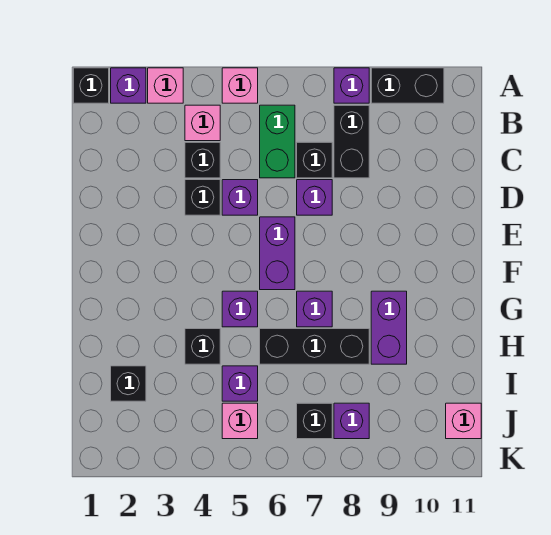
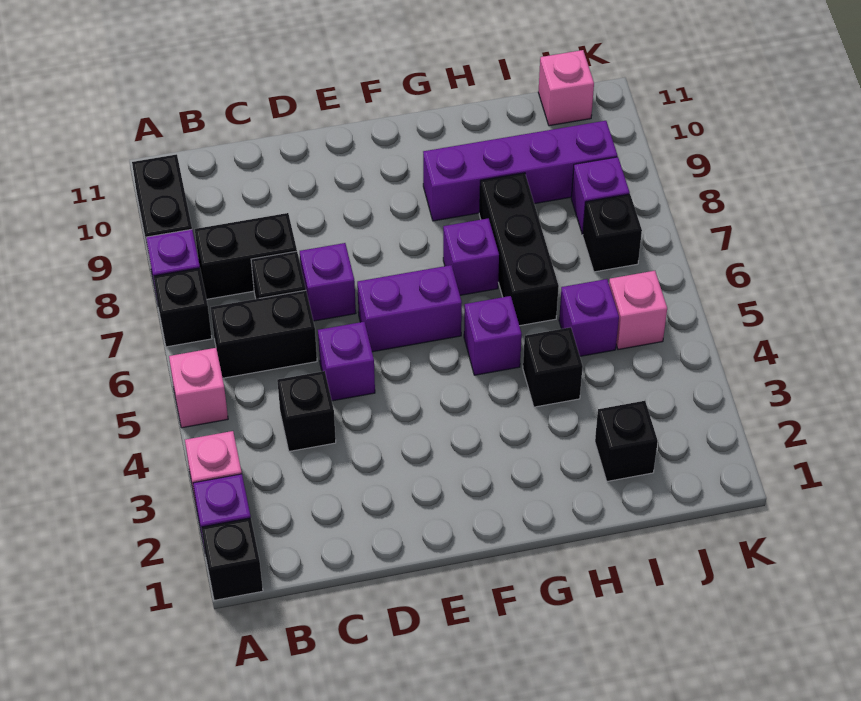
pink 1x1 brick [185,105,220,141] -> none
green 1x2 brick [260,105,295,178] -> black 1x2 brick [211,290,317,378]
black 1x1 brick [185,180,220,215] -> black 1x1 brick moved to [154,268,212,347]
purple 1x2 brick [371,291,407,364] -> purple 1x4 brick [423,121,618,221]

